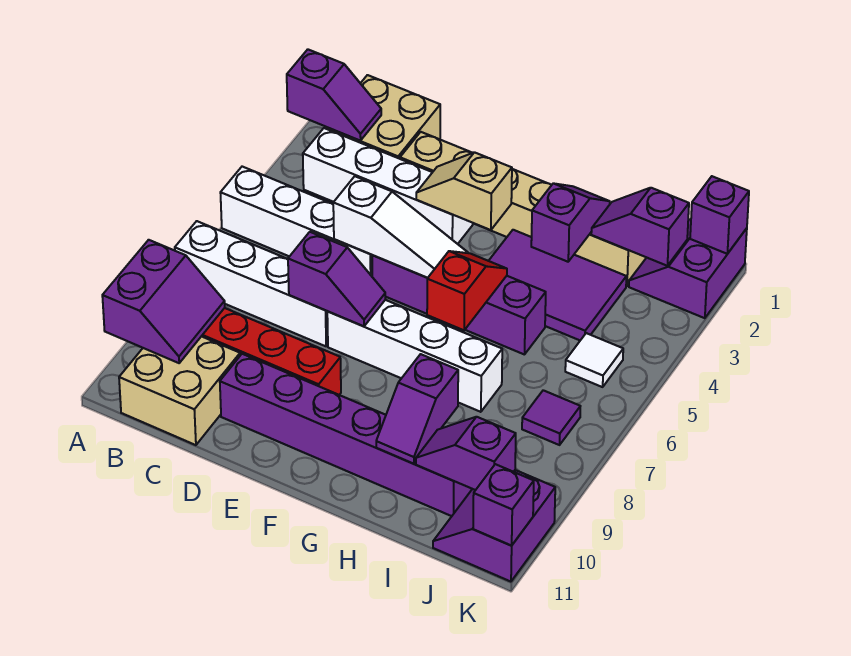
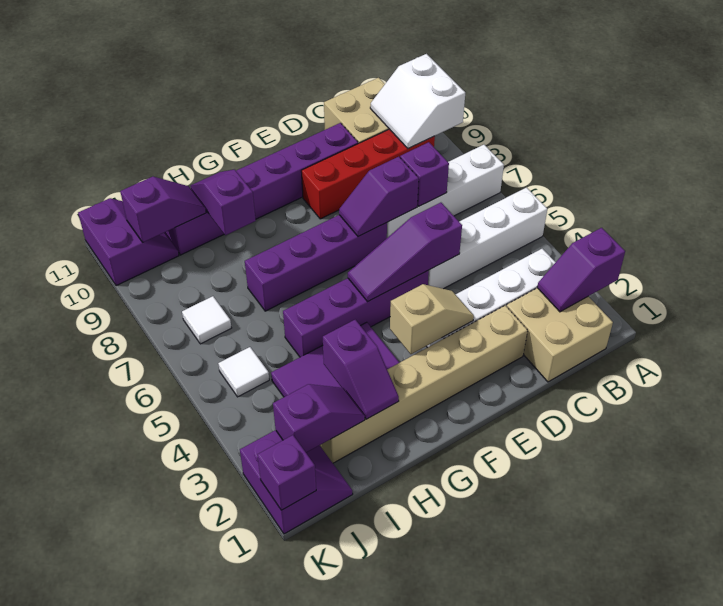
purple 2x2 slope [102,240,225,363] -> white 2x2 slope [370,54,465,148]
white 1x3 slope [333,176,468,278] -> purple 1x3 slope [348,203,462,302]
white 1x4 brick [327,300,502,412] -> purple 1x4 brick [245,215,387,311]
red 1x2 slope [427,251,507,330] -> none
purple 1x1 tile [522,390,580,445] -> white 1x1 tile [182,296,231,344]
purple 1x1 brick [473,464,534,546] -> purple 1x1 brick moved to [400,142,449,206]

